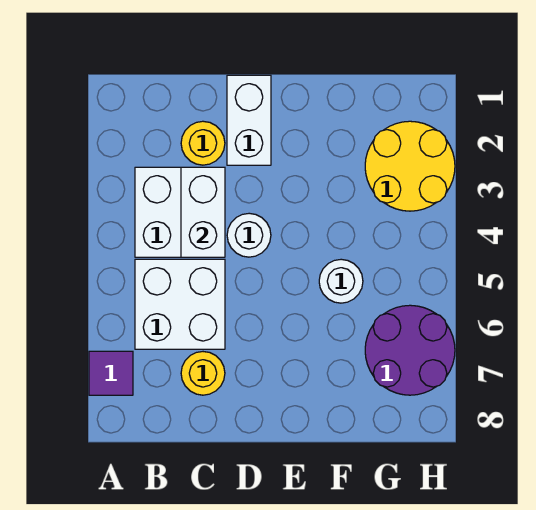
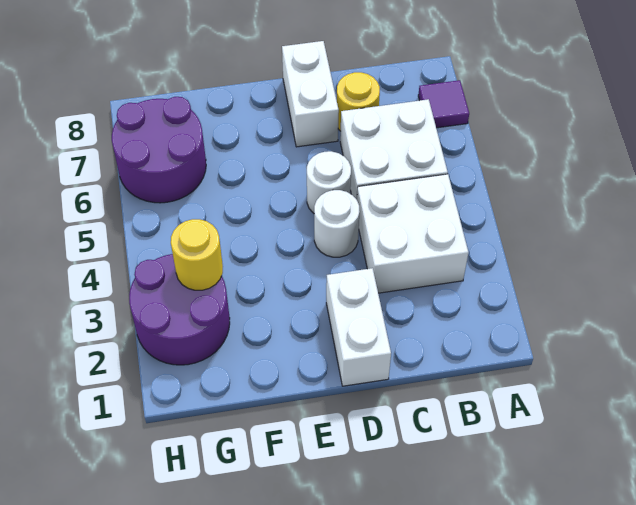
yellow 1x1 round brick [181,121,225,165] -> yellow 1x1 round brick moved to [171,219,223,290]
white 1x2 brick [181,167,225,257] -> white 1x2 brick moved to [282,41,339,147]
white 1x1 round brick [319,259,363,303] -> white 1x1 round brick moved to [307,151,351,213]
yellow 2x2 round brick [365,121,455,211] -> purple 2x2 round brick [129,254,230,365]

